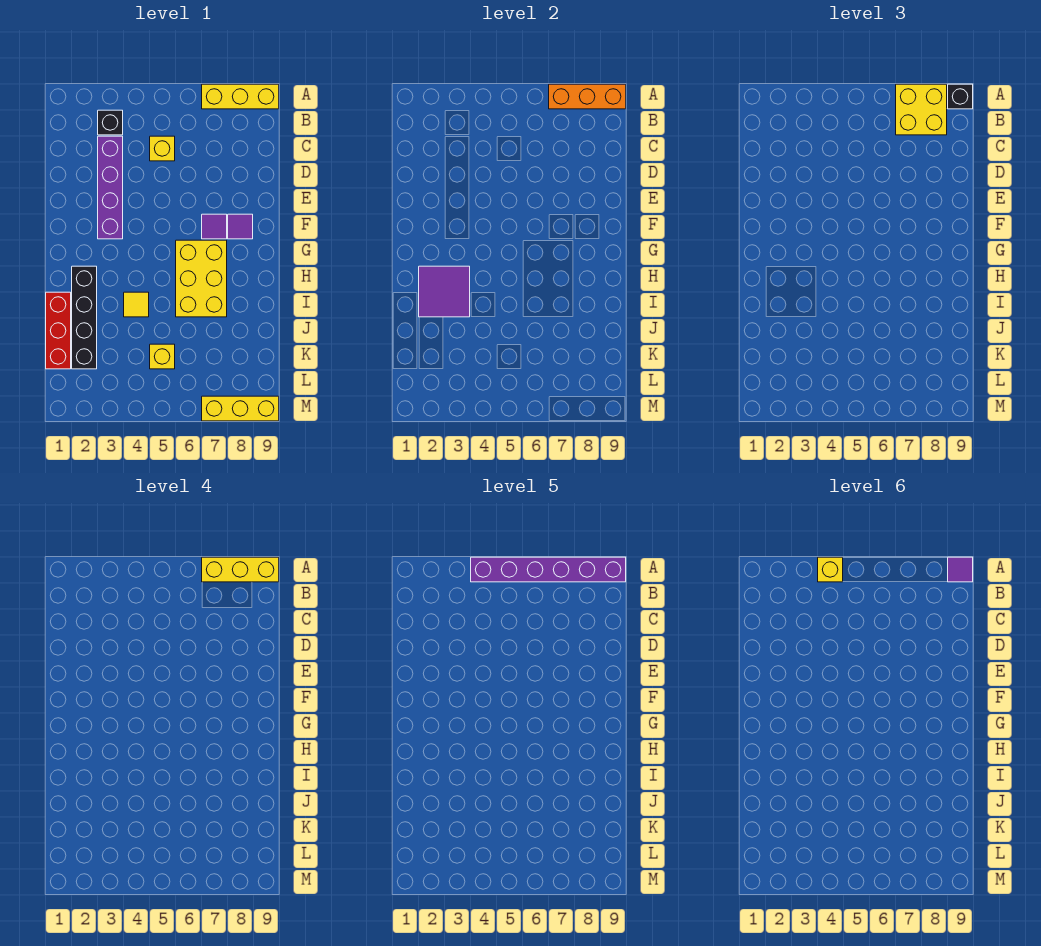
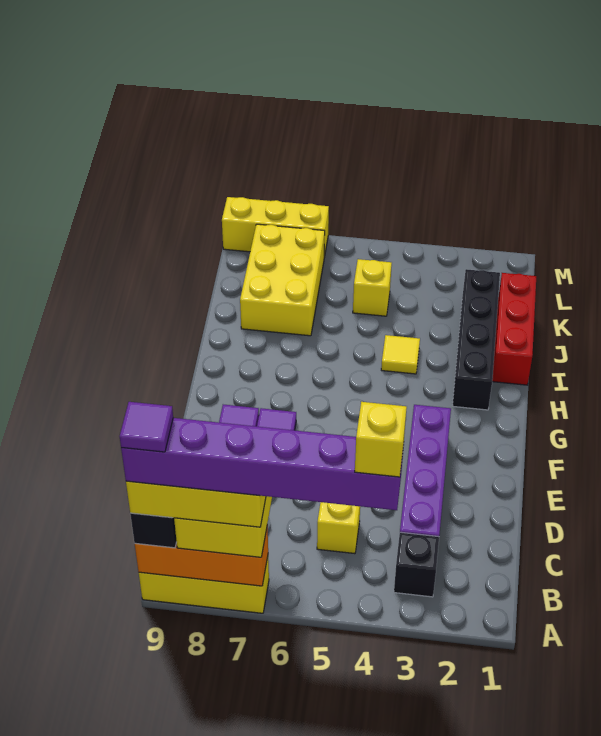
yellow 2x3 brick [176,240,227,317] -> yellow 2x3 brick moved to [240,224,325,336]
purple 2x2 tile [419,266,470,317] -> none

